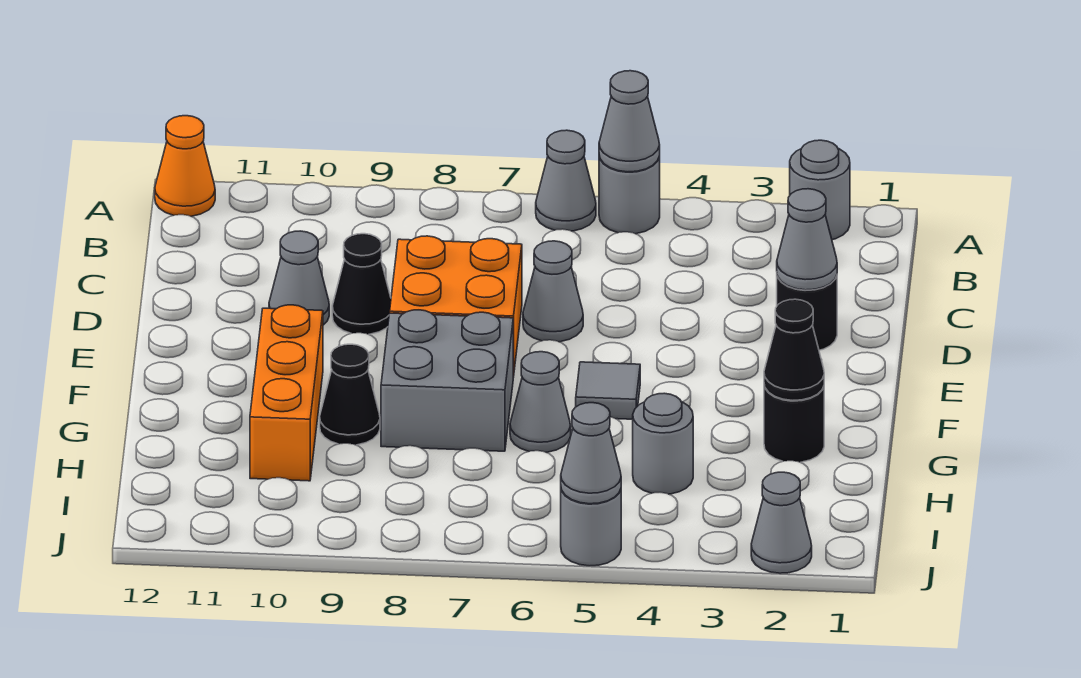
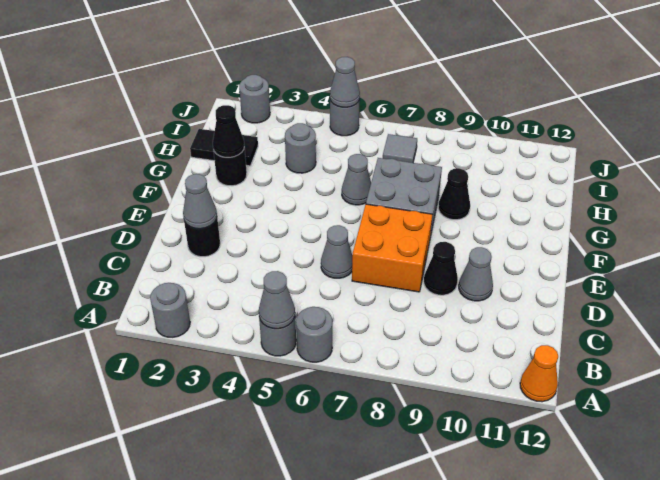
grey 1x1 cone [536,130,596,231] -> grey 1x1 round brick [296,307,332,362]
grey 1x1 tile [576,362,640,419] -> grey 1x1 tile moved to [383,134,417,163]
orange 1x3 brick [250,305,323,481] -> none
none -> black 1x2 tile [190,129,258,166]
grey 1x1 cone [751,472,812,573] -> grey 1x1 round brick [239,75,270,123]

